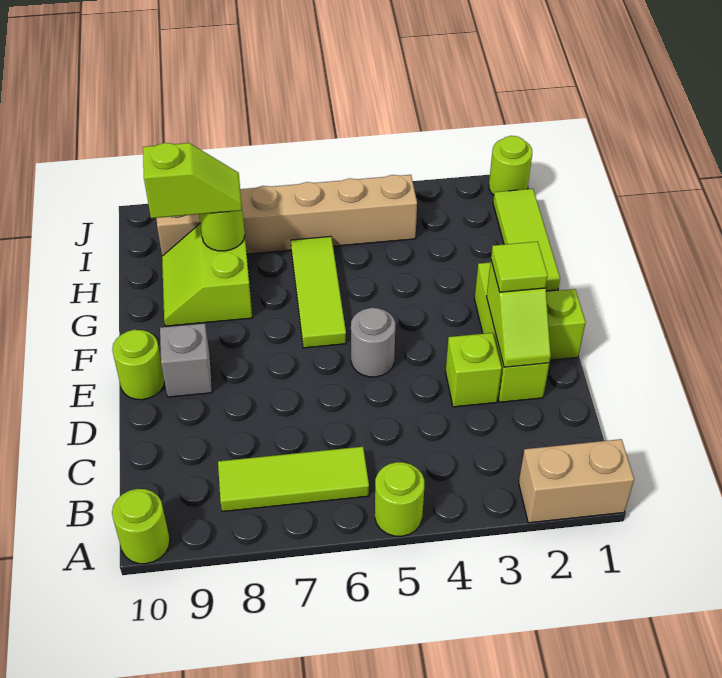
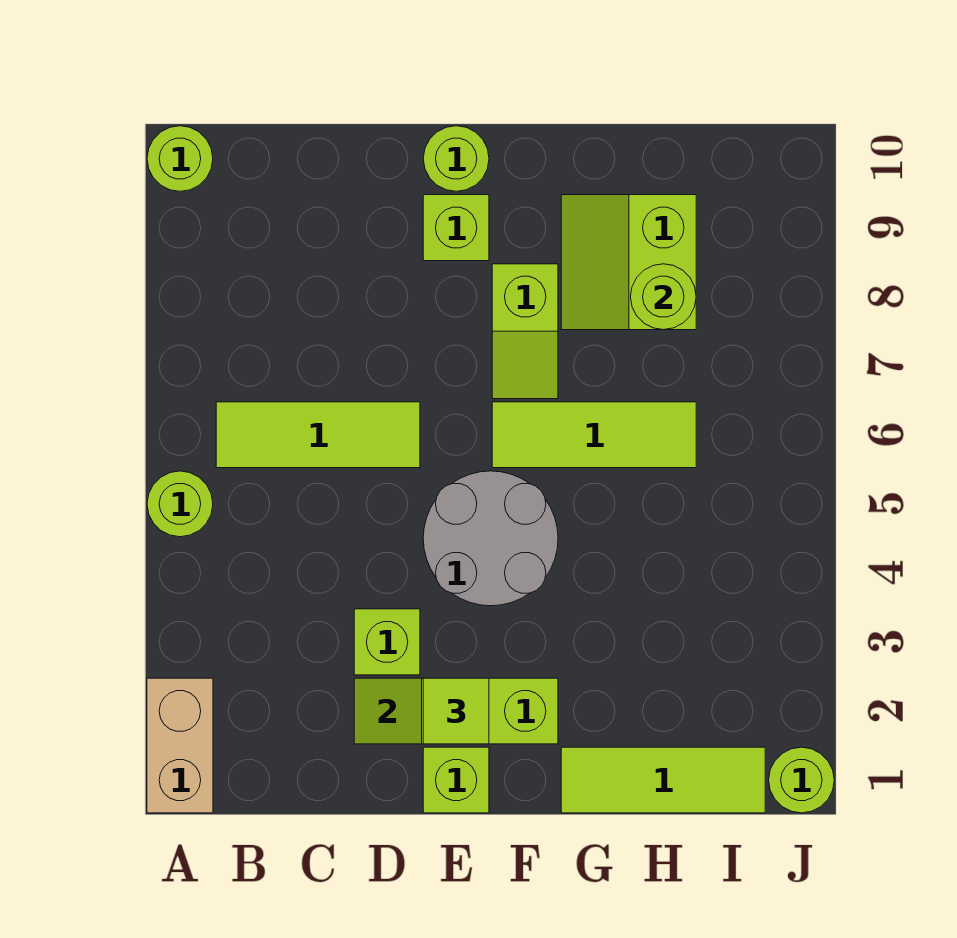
lime 1x3 tile [218,447,369,512] -> lime 1x3 tile turned to [216,402,420,468]
grey 1x1 round brick [351,308,395,377] -> grey 2x2 round brick [423,471,558,606]
grey 1x1 brick [160,323,212,397] -> lime 1x1 brick [423,195,489,261]
lime 2x2 slope [162,221,253,326] -> lime 2x2 slope turned to [561,195,696,330]
lime 1x2 slope [143,143,242,218] -> lime 1x2 slope moved to [492,264,558,399]
tan 1x6 brick [157,175,417,256] -> none

